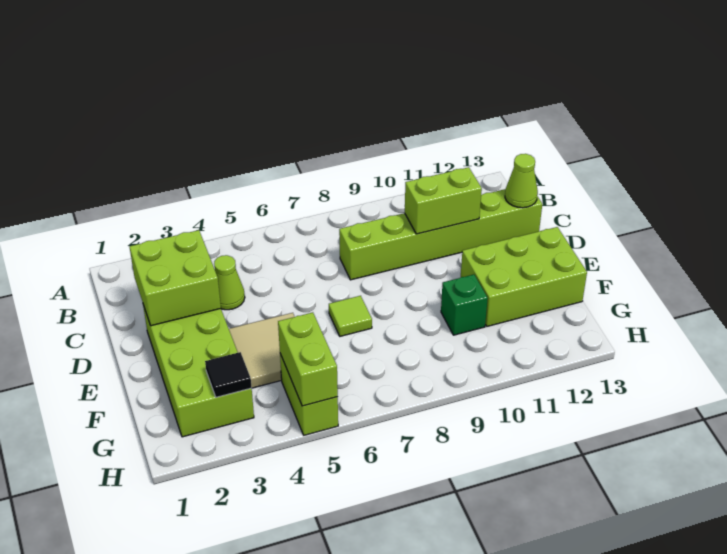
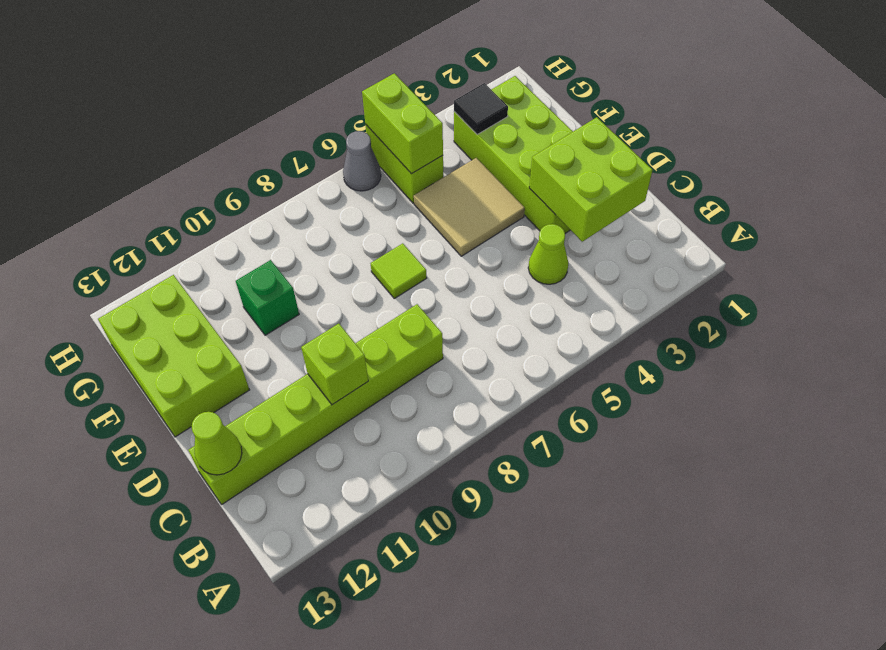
lime 1x2 brick [405,167,482,234] -> lime 1x1 brick [301,324,368,405]
lime 2x3 brick [461,227,587,326] -> lime 2x3 brick turned to [98,275,249,437]
none -> grey 1x1 cone [343,131,381,191]

